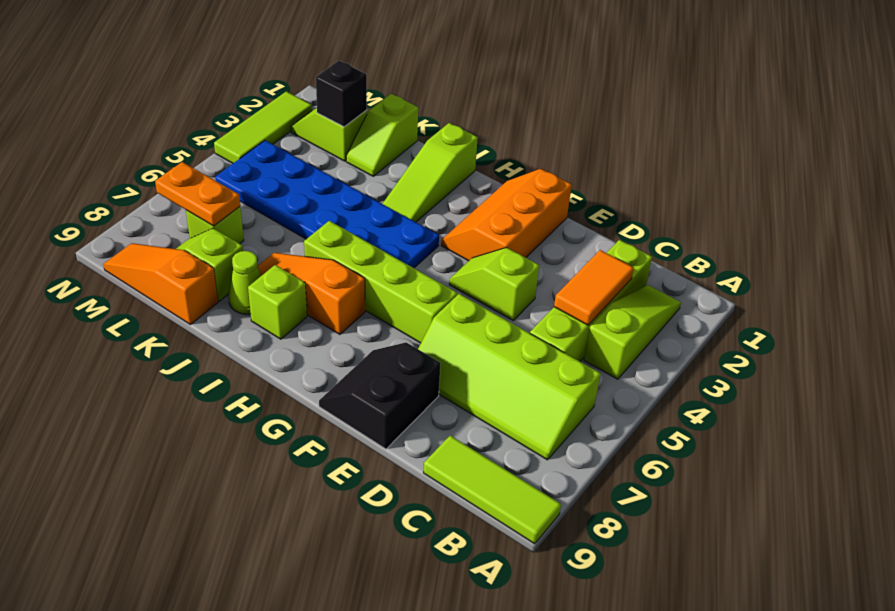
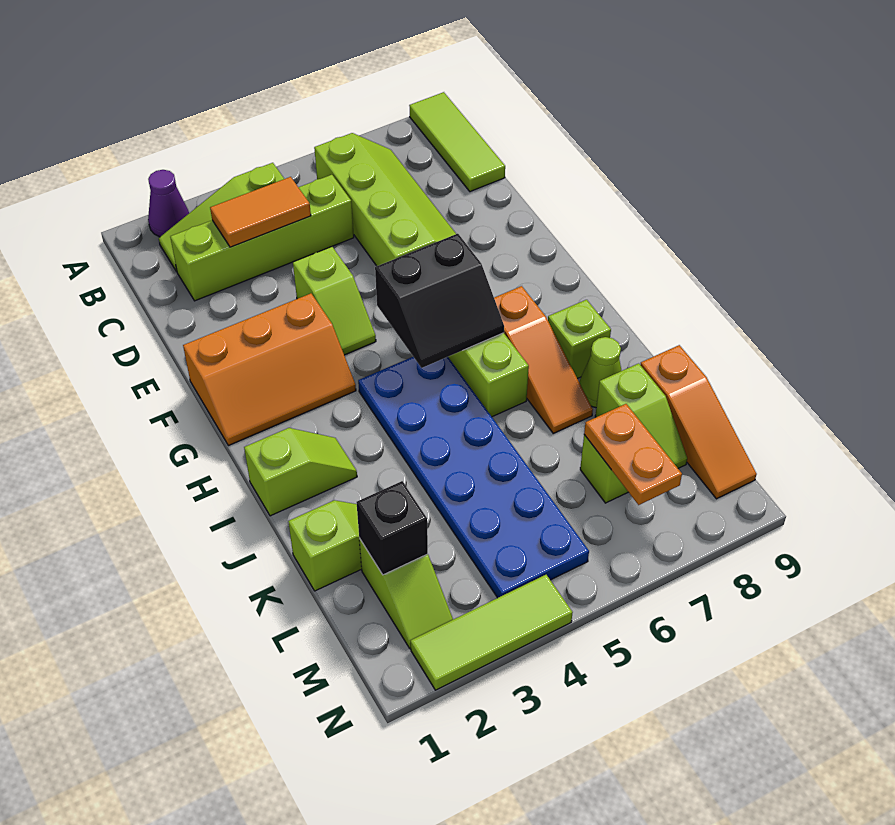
none -> purple 1x1 cone [148,170,189,237]
black 2x2 slope [319,342,441,449] -> black 2x2 slope moved to [375,234,504,368]
lime 1x3 slope [383,123,478,222] -> lime 1x2 slope [244,428,357,516]

